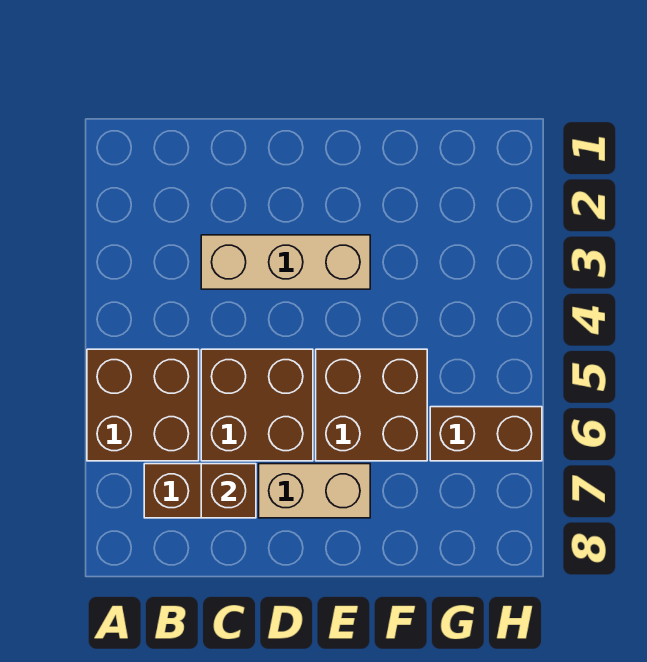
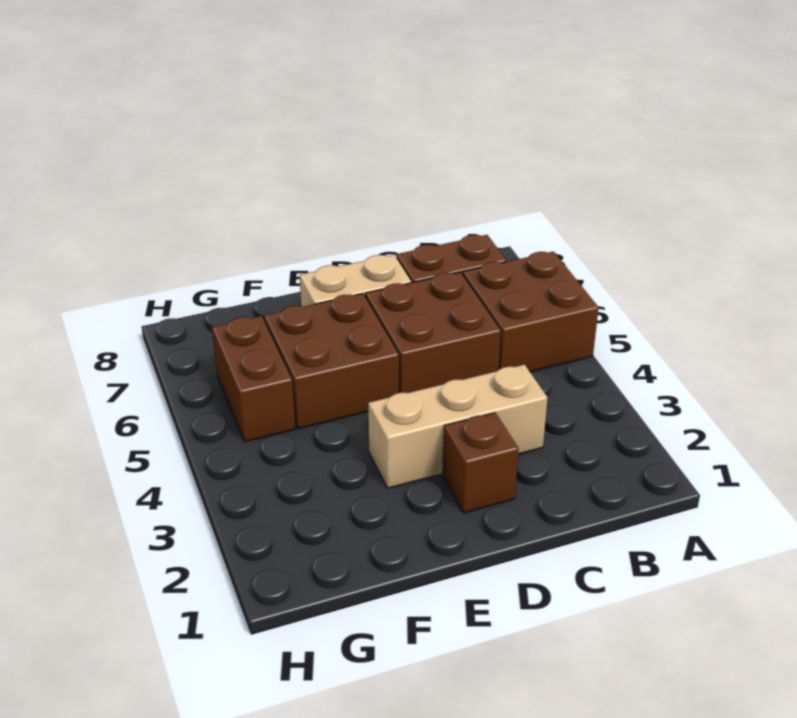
brown 1x1 brick [201,464,256,518] -> brown 1x1 brick moved to [442,413,519,513]
brown 1x2 brick [430,407,542,461] -> brown 1x2 brick turned to [212,316,295,442]

